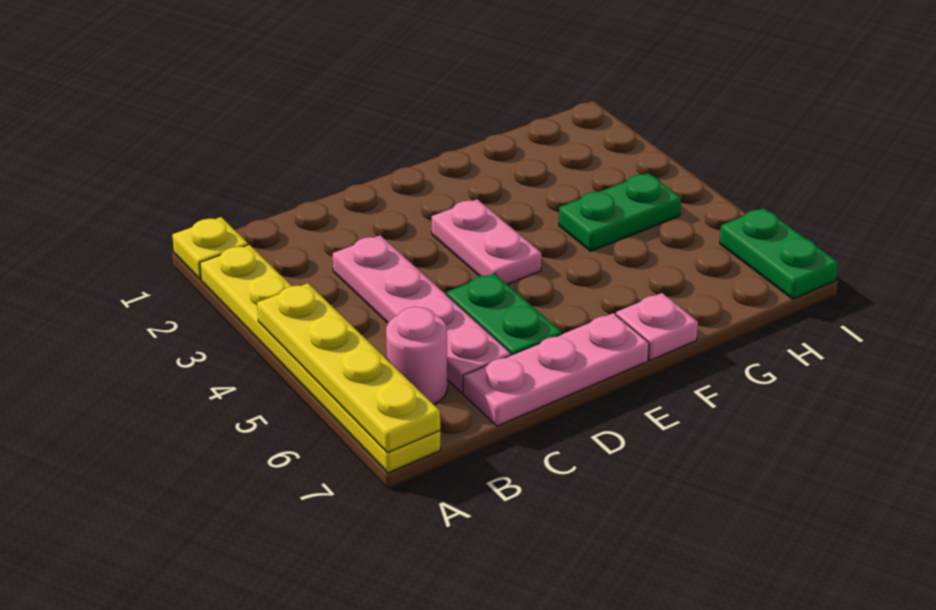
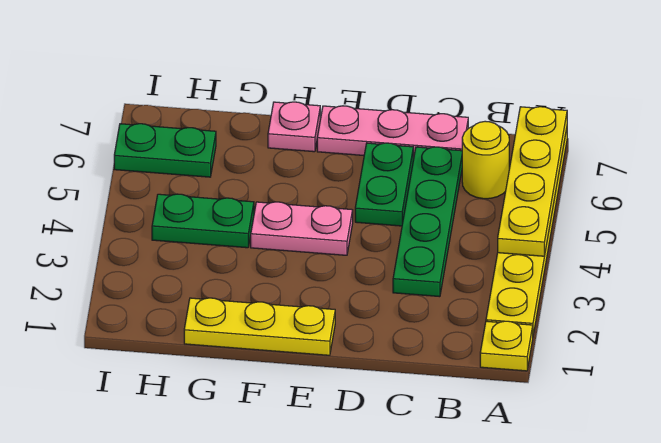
pink 1x1 round brick [386,307,447,404] -> yellow 1x1 round brick [462,121,509,199]
pink 1x4 plate [333,235,511,393] -> green 1x4 plate [393,147,462,297]
none -> yellow 1x3 plate [184,298,335,355]
pink 1x2 plate [432,199,541,284] -> pink 1x2 plate turned to [251,202,353,255]
green 1x2 plate [720,208,838,299] -> green 1x2 plate turned to [114,124,216,177]

